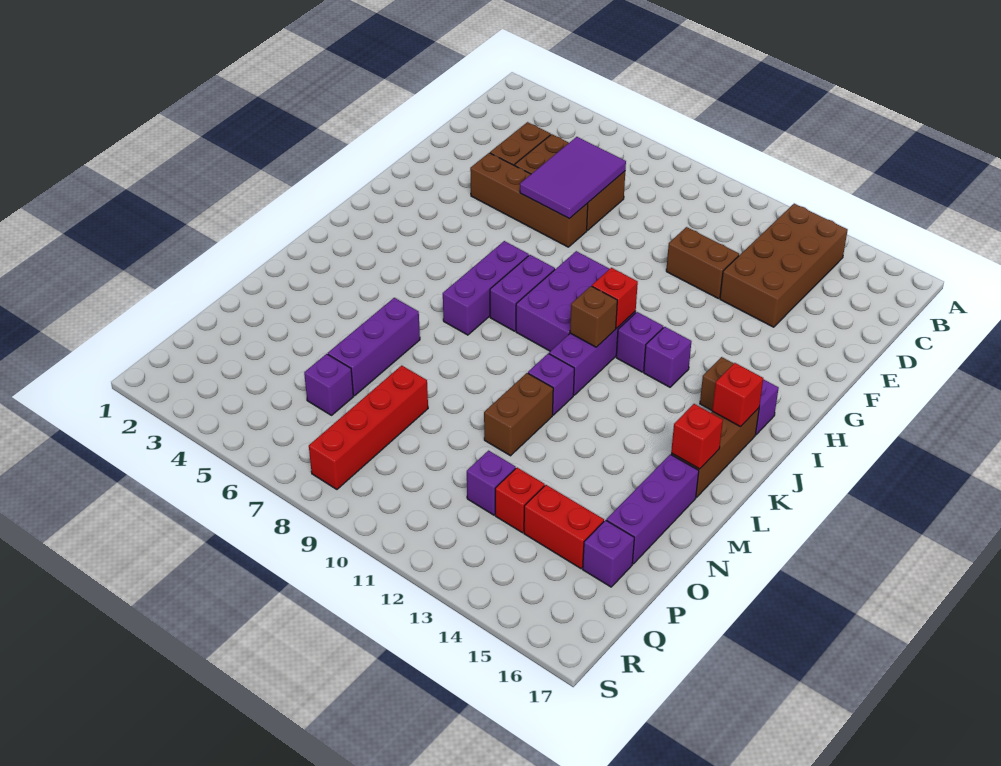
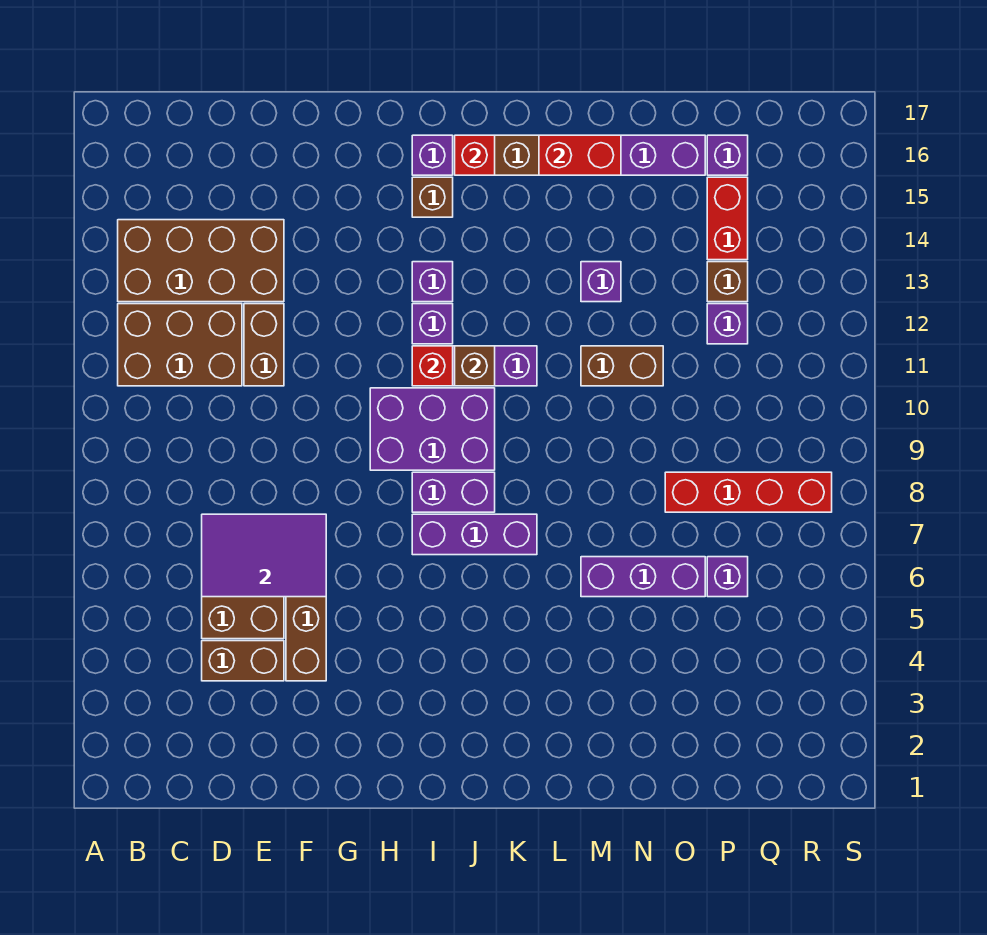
none -> brown 2x3 brick [118,304,242,386]
purple 1x1 brick [528,354,574,415] -> purple 1x1 brick moved to [581,262,621,302]
red 1x1 brick [671,404,723,469] -> red 1x2 brick [539,135,621,175]
red 1x1 brick [495,468,545,533] -> brown 1x1 brick [707,262,748,302]

